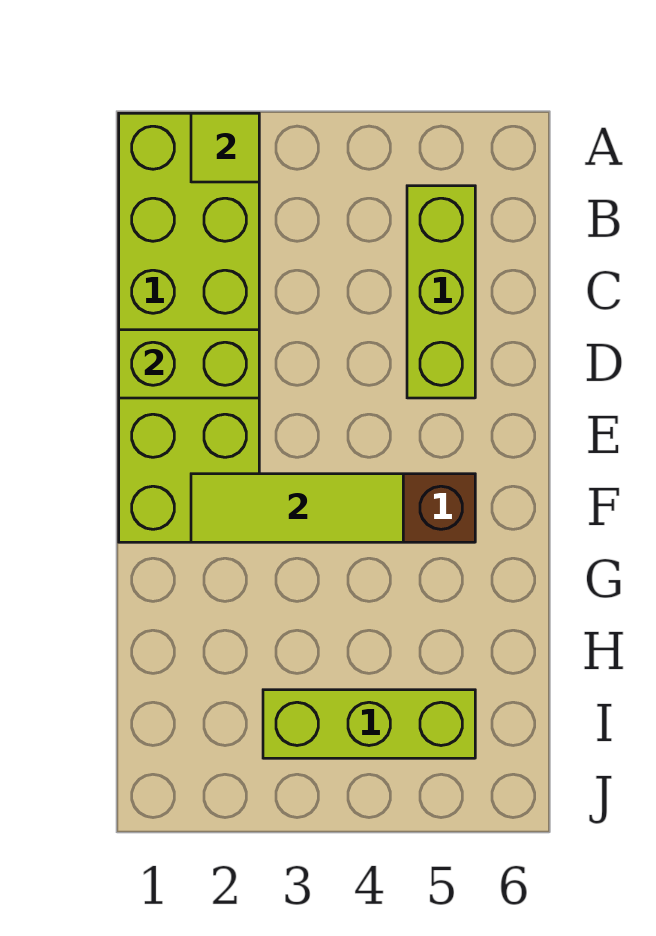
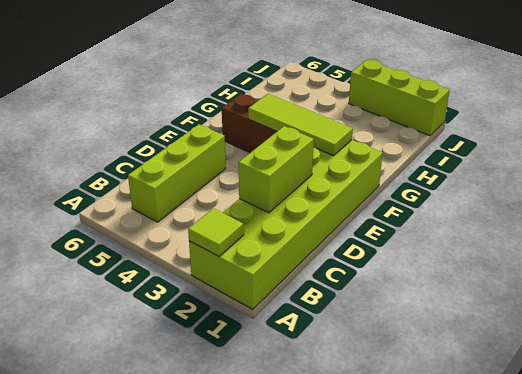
lime 1x2 brick [119,330,259,398] -> lime 1x2 brick turned to [238,126,314,213]
lime 1x3 brick [263,690,475,758] -> lime 1x3 brick moved to [349,60,450,136]

